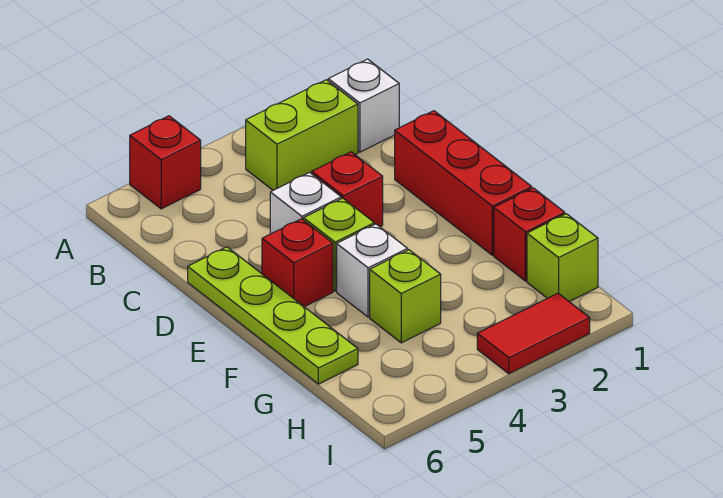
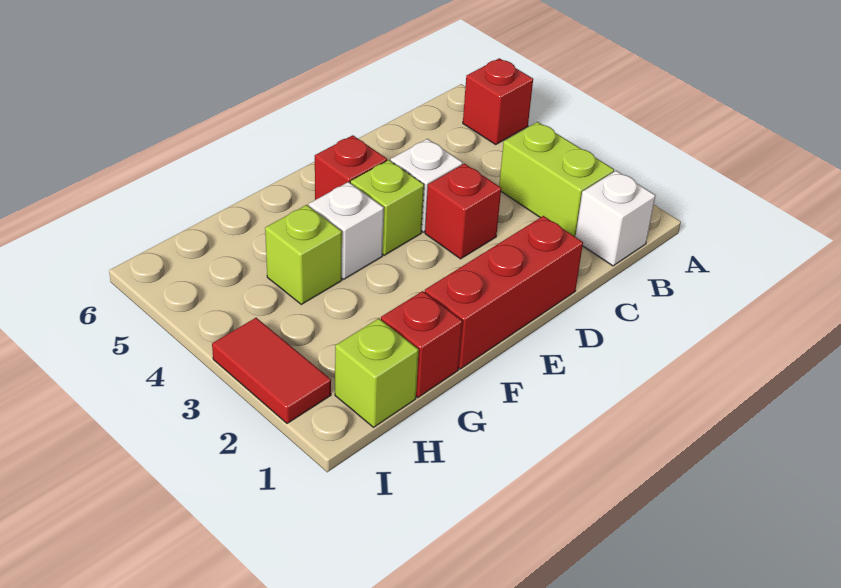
lime 1x4 plate [188,247,358,384] -> none

